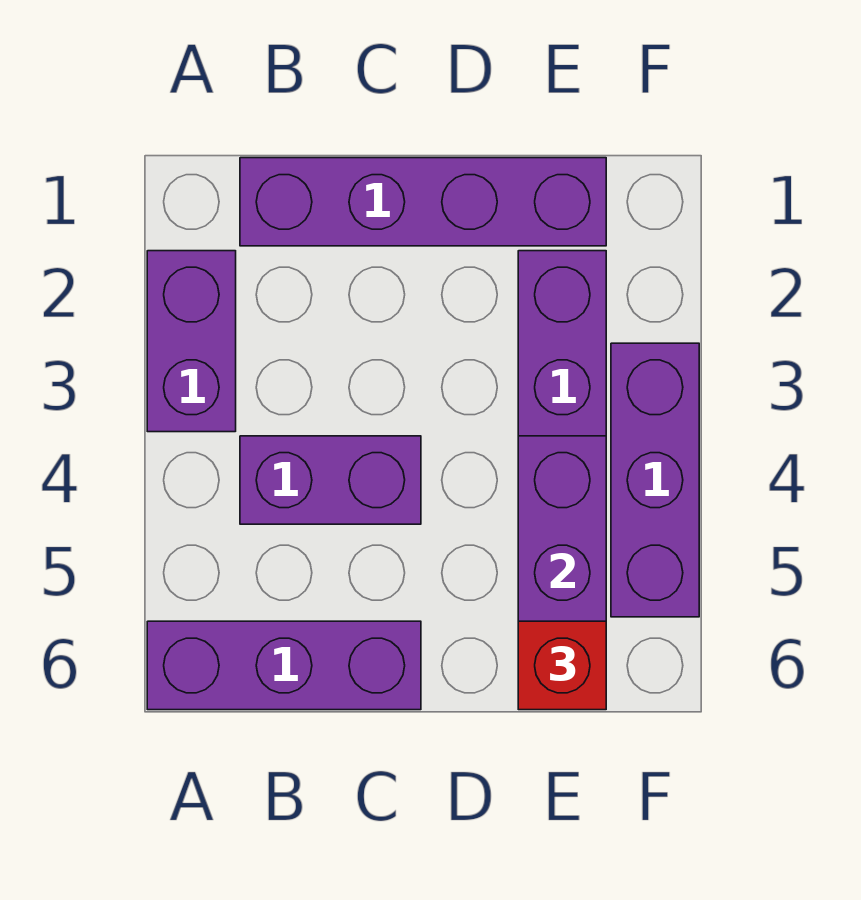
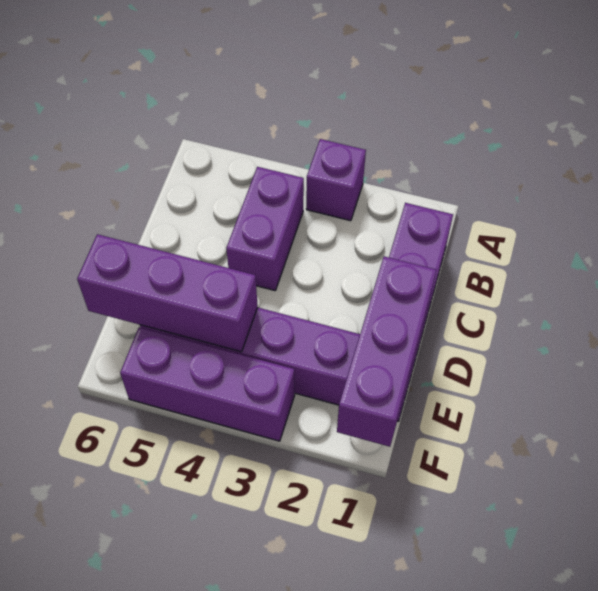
purple 1x2 brick [147,251,236,432] -> purple 1x1 brick [306,139,366,221]
purple 1x3 brick [147,621,421,710] -> purple 1x3 brick moved to [337,256,436,447]
red 1x1 brick [518,621,606,710] -> none

